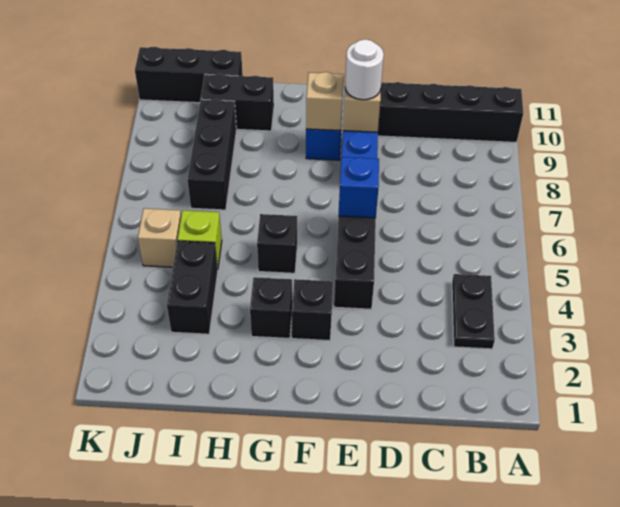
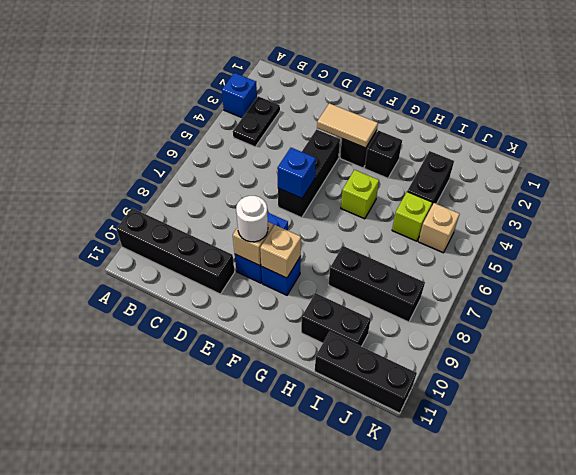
none -> blue 1x1 brick [222,73,257,118]
none -> tan 1x2 tile [317,103,378,148]
black 1x1 brick [257,214,297,273] -> lime 1x1 brick [341,170,379,219]
black 1x3 brick [187,99,236,210] -> black 1x3 brick turned to [329,246,425,322]

